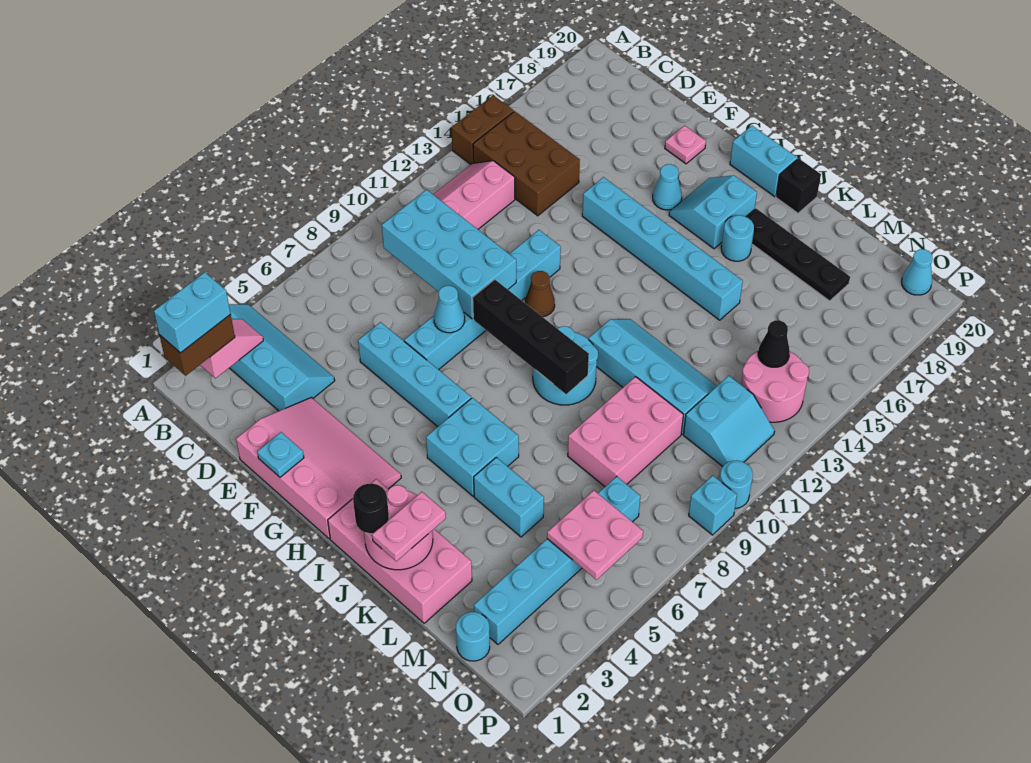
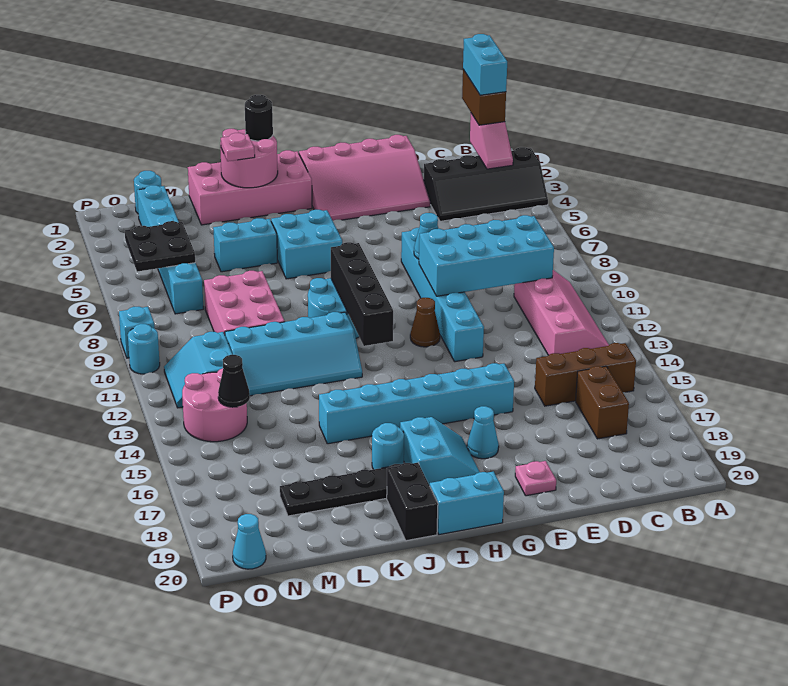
cyan 2x4 slope [229,304,335,411] -> black 2x4 slope [424,147,548,221]
brown 1x2 brick [452,95,514,164] -> brown 1x2 brick moved to [576,366,629,439]
brown 2x3 brick [473,111,580,216] -> brown 1x3 brick [535,343,636,406]
cyan 1x4 brick [358,322,471,427] -> none
cyan 1x1 plate [257,432,304,477] -> none
black 1x4 brick [473,279,589,394] -> black 1x4 brick turned to [331,242,393,346]
black 1x1 brick [776,158,821,213] -> black 1x2 brick [387,463,438,541]
pink 1x2 plate [372,492,446,561] -> pink 1x1 plate [221,133,255,161]
pink 2x2 plate [547,490,643,580] -> black 2x2 plate [125,221,195,272]

